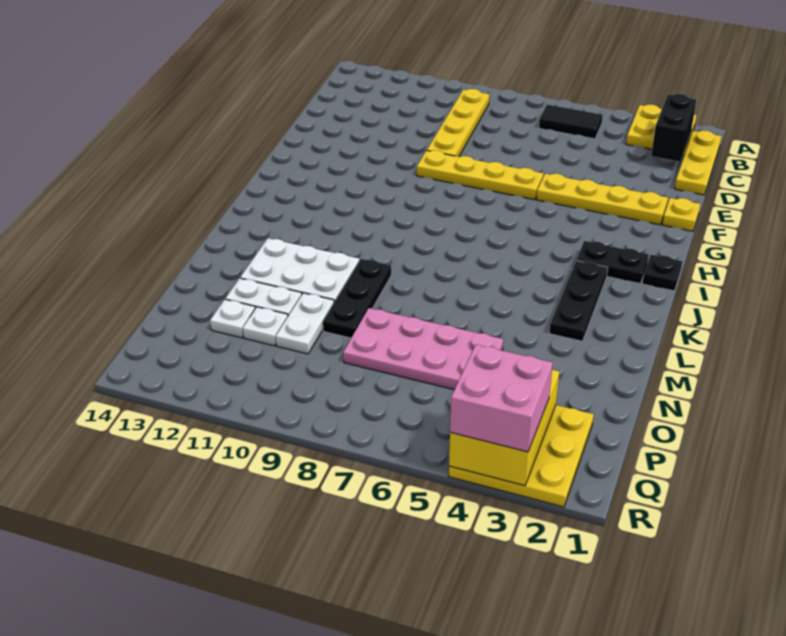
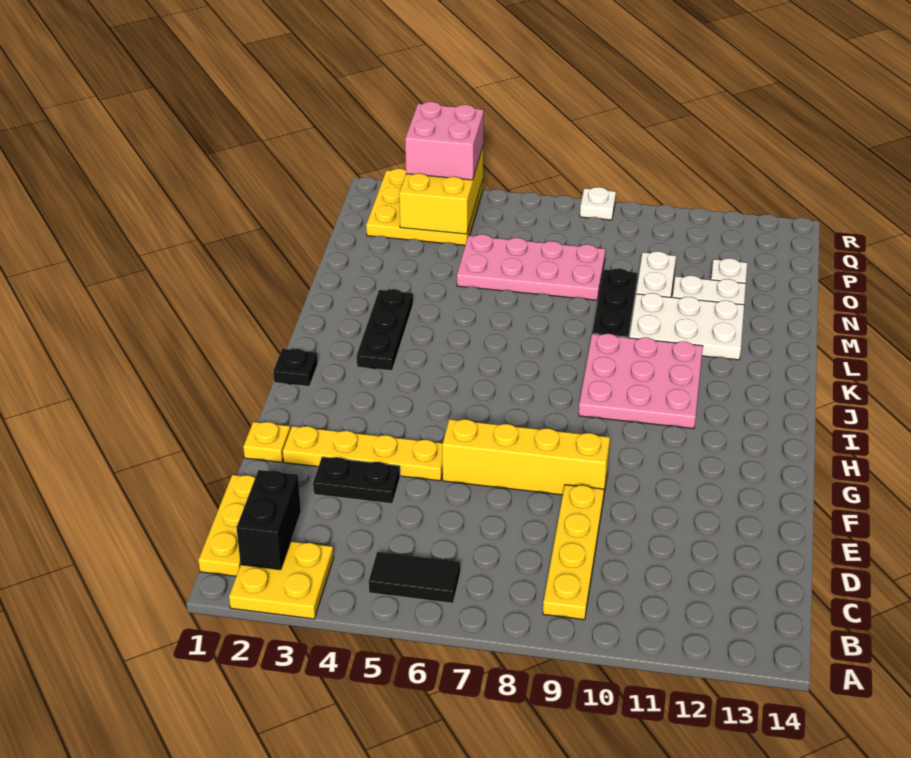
yellow 1x4 plate [417,150,543,200] -> yellow 1x4 brick [442,419,610,495]
black 1x2 plate [576,241,649,284] -> black 1x2 plate moved to [313,457,400,504]
none -> pink 3x3 plate [579,334,703,429]
white 1x1 plate [243,307,288,346] -> white 1x1 plate moved to [580,187,616,220]

